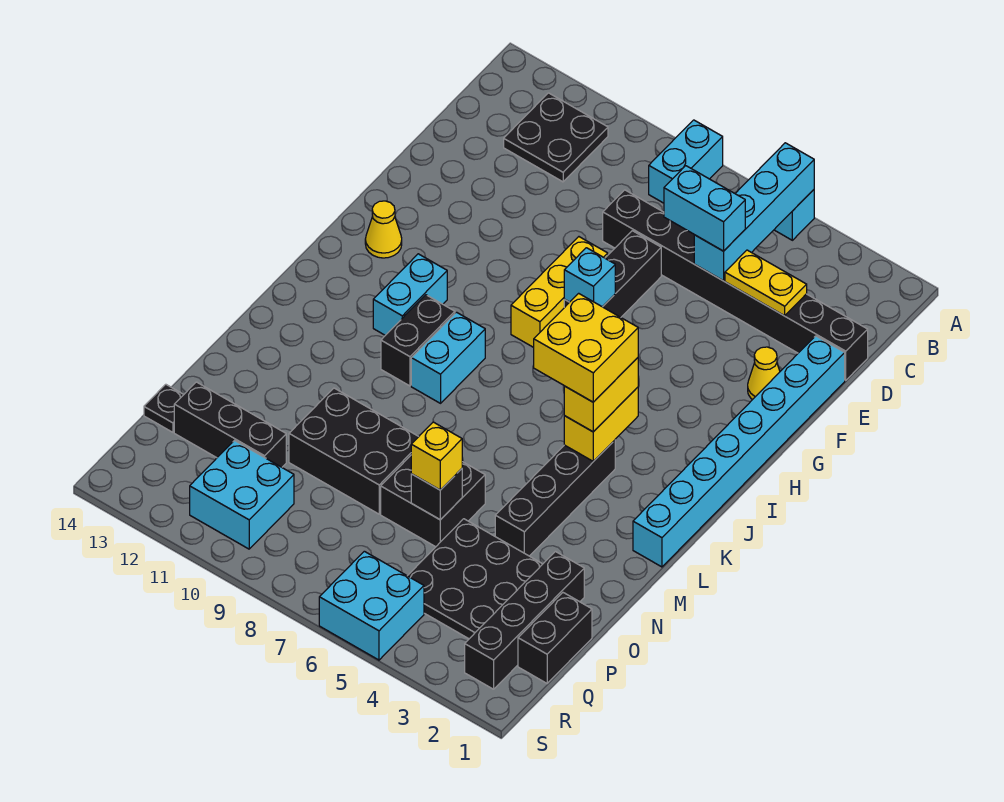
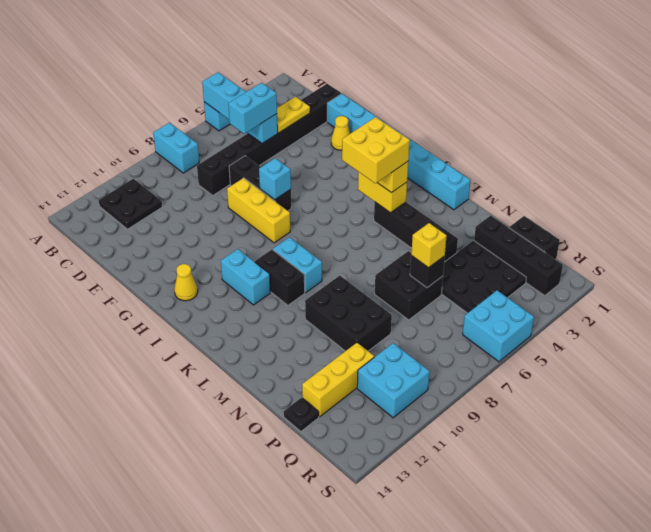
black 2x3 brick [289,388,419,514] -> black 2x3 brick turned to [305,276,392,351]
black 1x3 brick [174,382,286,467] -> yellow 1x3 brick [302,343,374,417]

